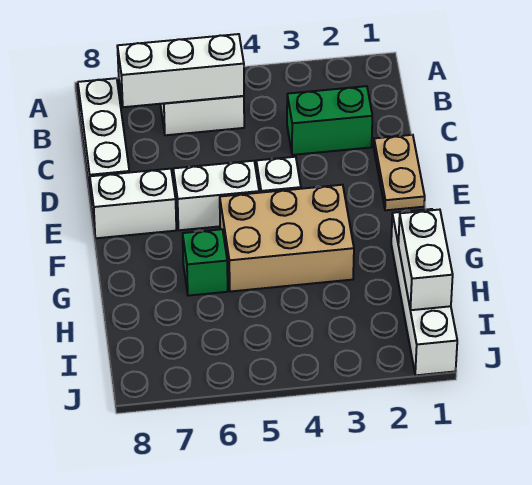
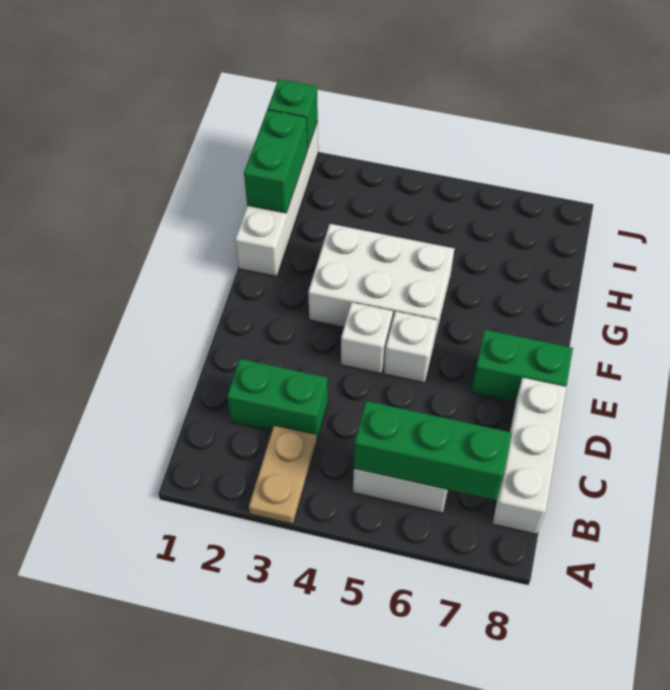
white 1x3 brick [117,34,244,107] -> green 1x3 brick [354,401,512,500]
tan 1x2 plate [374,135,425,210] -> tan 1x2 plate moved to [249,426,317,524]
white 1x2 brick [173,161,259,230] -> white 1x1 brick [384,311,437,383]
white 1x2 brick [90,169,176,238] -> green 1x2 brick [471,330,573,402]
tan 2x3 brick [220,185,354,292] -> white 2x3 brick [308,224,454,344]
green 1x1 brick [183,229,228,296] -> green 1x1 brick moved to [268,79,318,149]
white 1x2 brick [398,210,453,310] -> green 1x2 brick [244,110,307,213]

